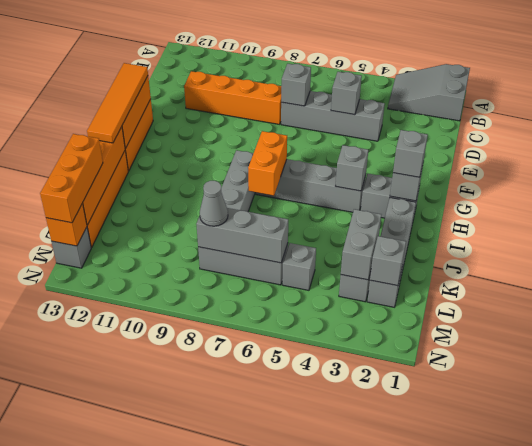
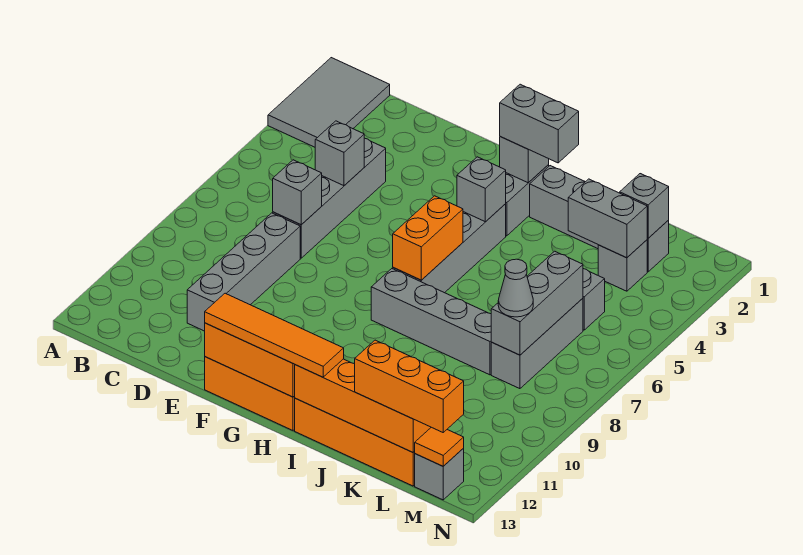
grey 2x3 slope [388,64,470,121] -> grey 2x3 tile [268,58,390,147]
orange 1x4 brick [184,71,281,124] -> grey 1x4 brick [187,213,300,331]
grey 1x1 brick [393,130,428,177] -> grey 1x2 brick [500,84,579,163]
orange 1x2 brick [248,131,287,196] -> orange 1x2 brick turned to [393,196,463,280]
orange 1x1 brick [46,203,87,246] -> orange 1x1 tile [414,427,464,466]

